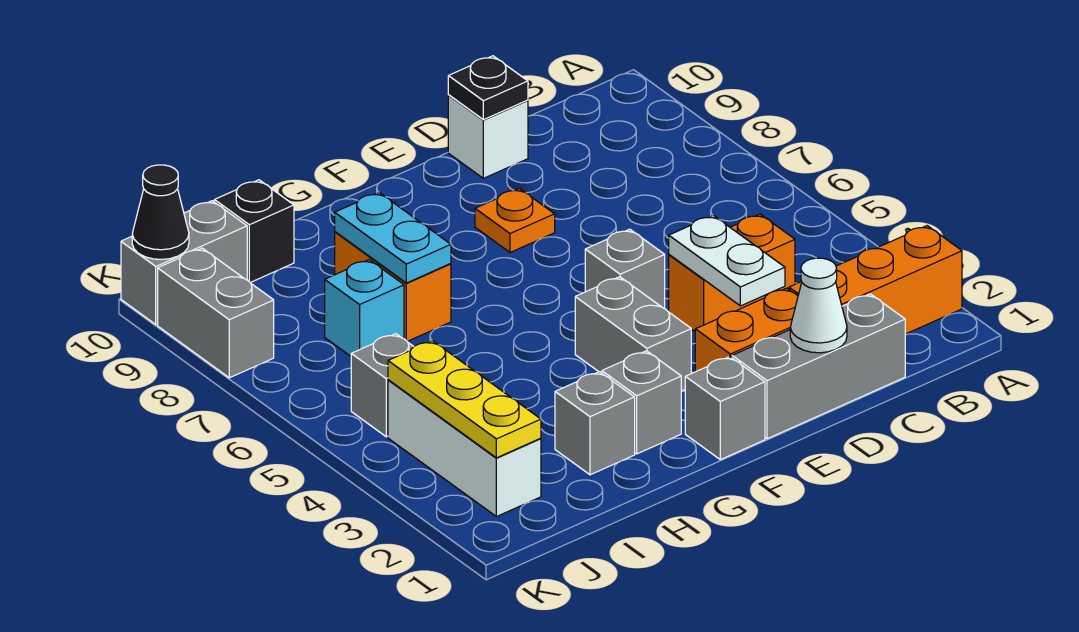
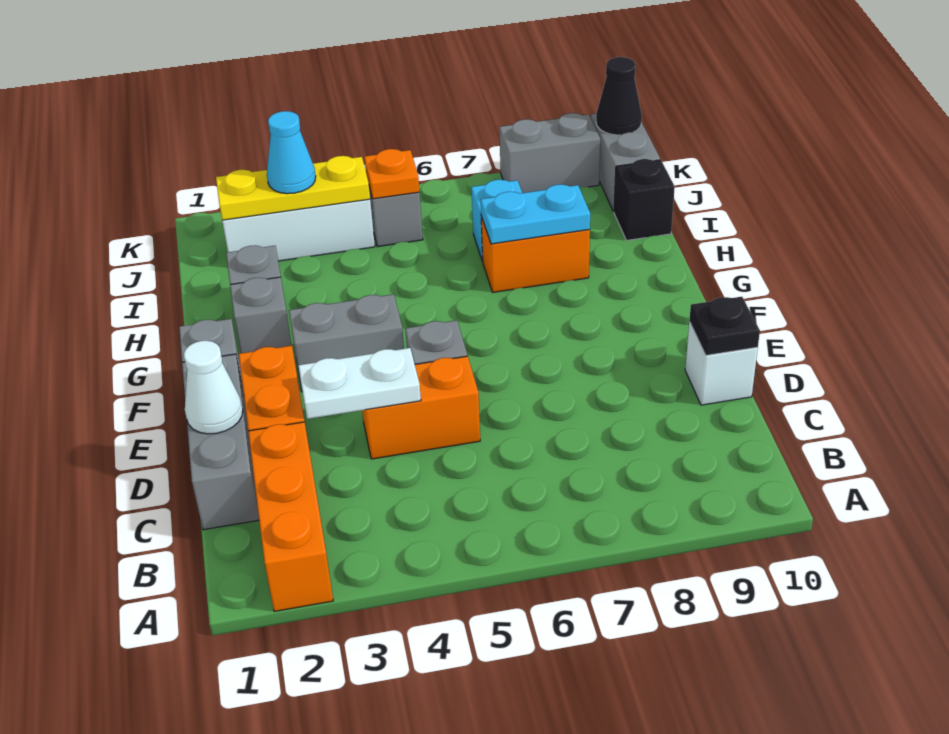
orange 1x2 brick [669,214,795,332] -> orange 1x2 brick turned to [362,356,480,459]
orange 1x1 plate [475,189,555,252] -> orange 1x1 plate moved to [364,149,420,199]
none -> cyan 1x1 cone [267,111,316,194]

